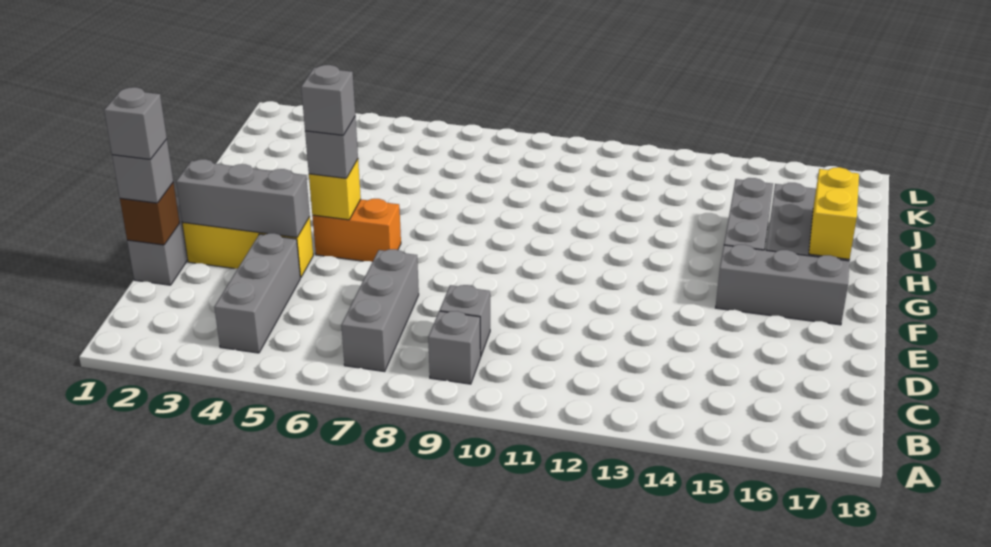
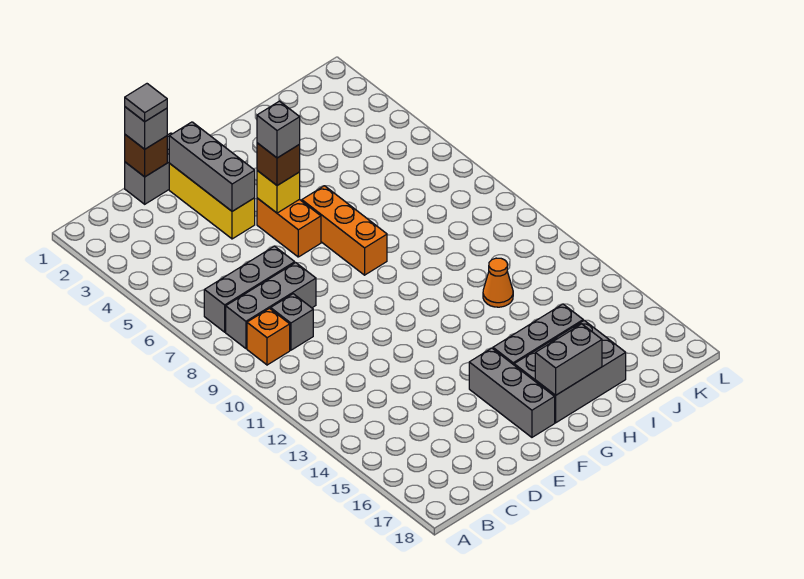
grey 1x3 brick [214,233,300,353] -> grey 1x3 brick moved to [226,263,316,348]
grey 1x1 brick [428,311,481,384] -> orange 1x1 brick [247,308,290,365]
grey 1x1 brick [104,87,167,159] -> grey 1x1 tile [125,84,167,122]
grey 1x1 brick [305,117,358,178] -> brown 1x1 brick [257,143,300,186]
none -> orange 1x3 brick [302,186,387,275]
yellow 1x2 brick [809,167,859,259] -> grey 1x2 brick [535,324,602,395]
none -> orange 1x1 cone [483,258,513,307]

